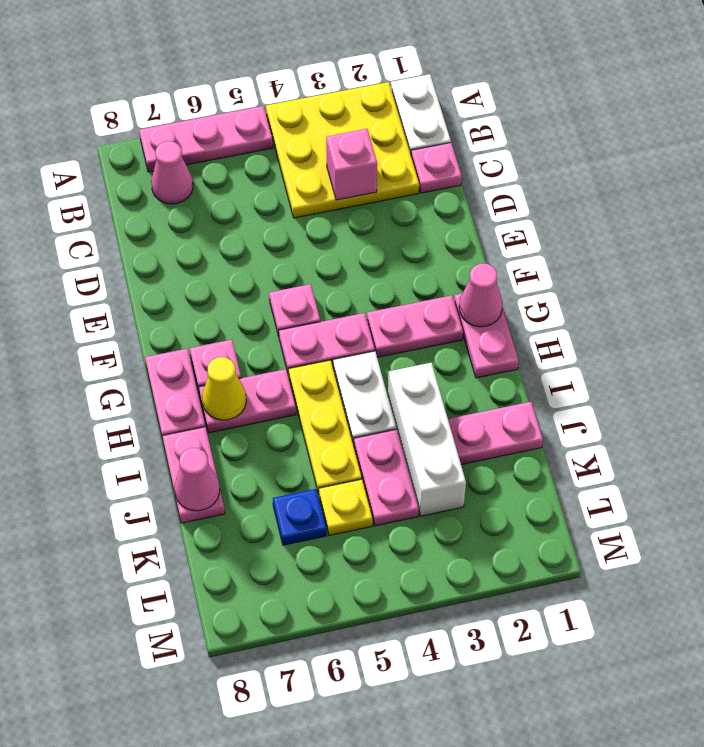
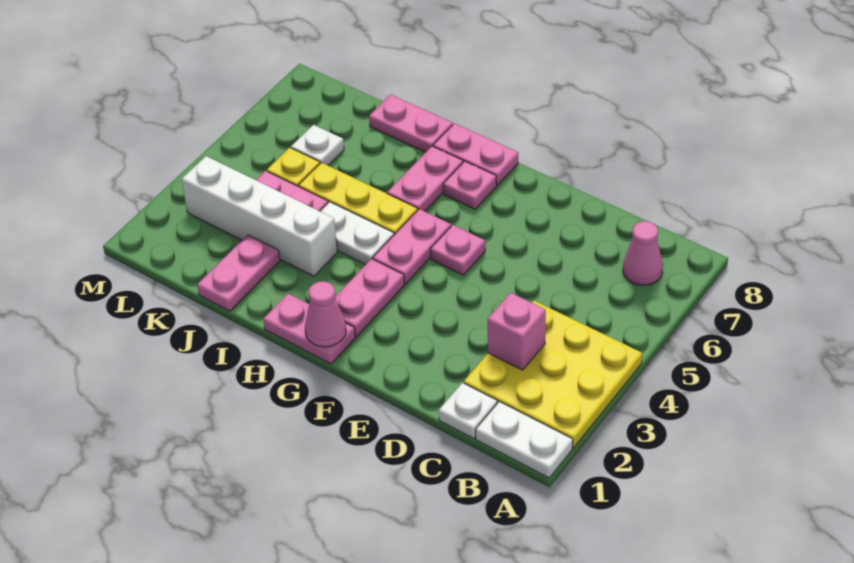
pink 1x3 plate [139,106,273,172] -> none
pink 1x1 plate [411,143,462,193] -> white 1x1 plate [439,383,497,439]
yellow 1x1 cone [202,357,246,420] -> none
white 1x3 brick [388,363,466,516] -> white 1x4 brick [182,156,337,276]
pink 1x1 cone [175,448,220,511] -> none
blue 1x1 plate [273,489,327,545] -> white 1x1 plate [291,125,344,165]

